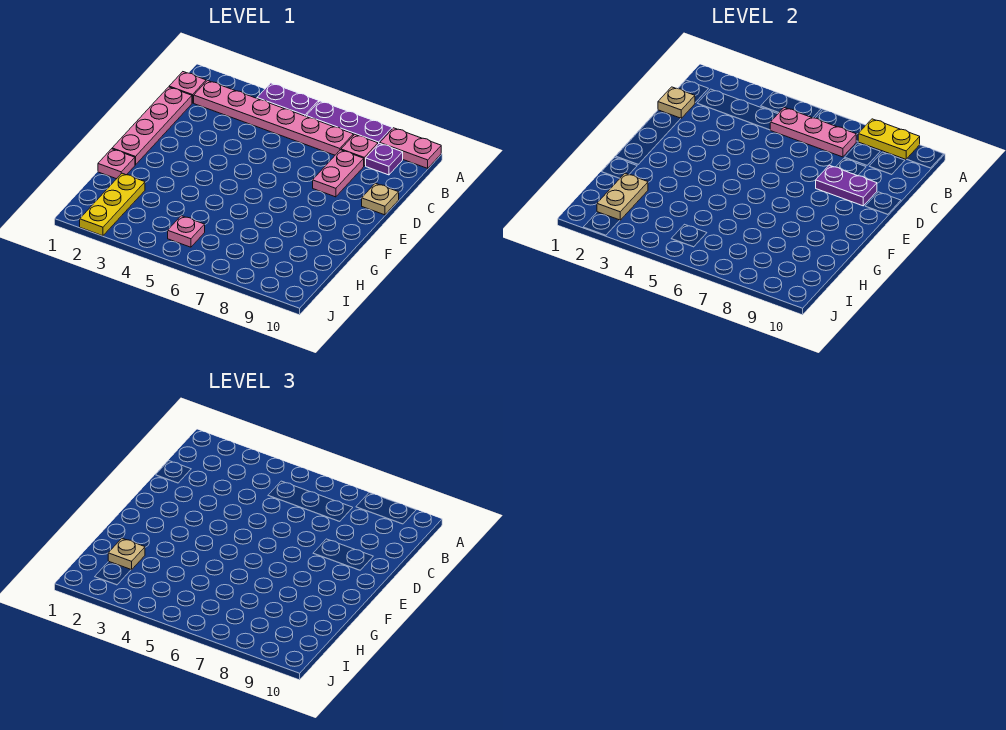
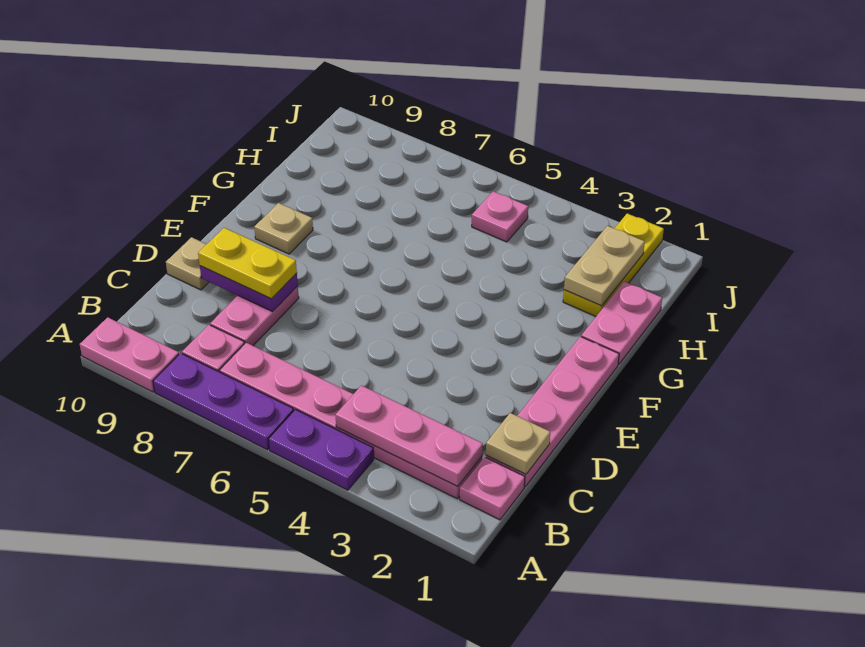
yellow 1x2 plate [858,119,920,159] -> yellow 1x2 plate moved to [198,228,297,299]
pink 1x3 plate [770,108,856,157] -> pink 1x3 plate moved to [336,386,483,487]
purple 1x1 plate [366,143,403,175] -> none
pink 1x1 plate [98,149,135,179] -> pink 1x2 plate [581,281,662,364]
tan 1x1 plate [108,538,145,570] -> tan 1x1 plate moved to [254,203,313,254]

